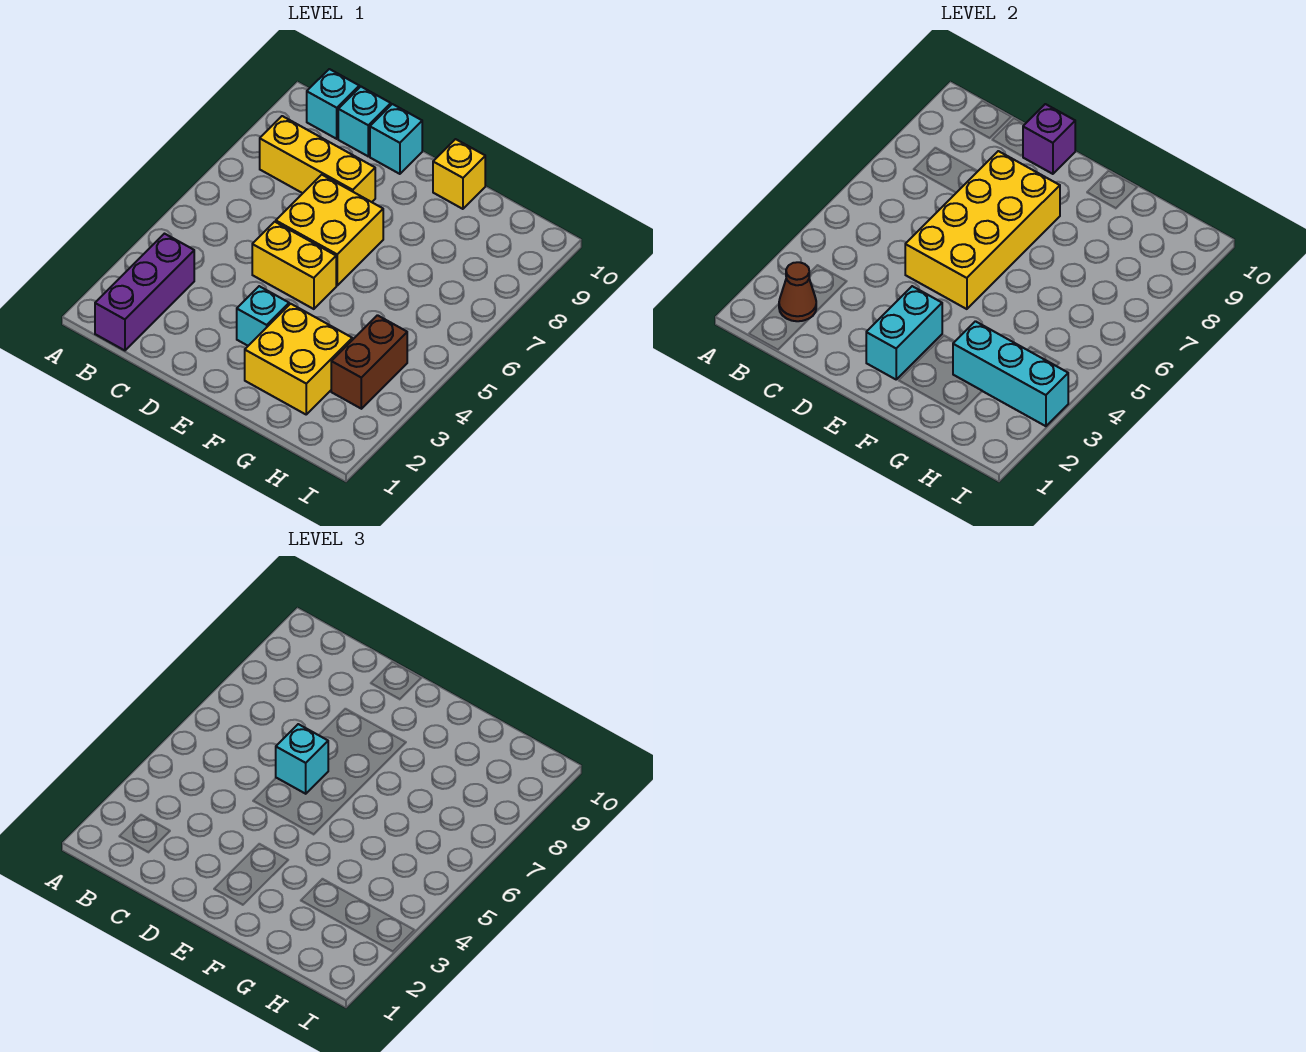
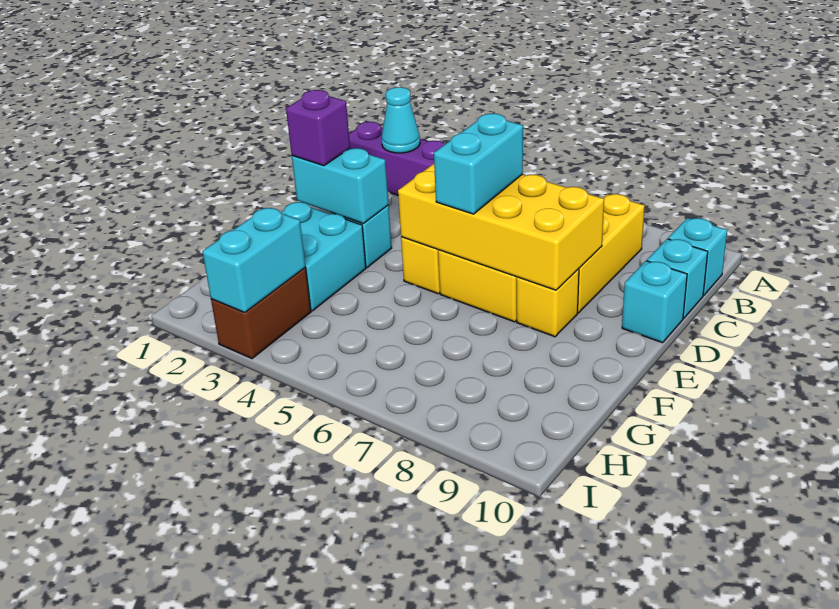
brown 1x1 cone [779,262,816,321] -> cyan 1x1 cone [382,87,420,153]
cyan 1x1 brick [276,724,328,794] -> cyan 1x2 brick [434,114,523,214]
purple 1x1 brick [1023,104,1075,174] -> purple 1x1 brick moved to [286,90,350,166]
yellow 2x2 brick [245,304,352,414] -> cyan 2x2 brick [281,202,366,311]
yellow 1x1 brick [433,139,485,209] -> yellow 1x1 brick moved to [517,269,579,337]
cyan 1x3 brick [953,321,1068,426] -> cyan 1x2 brick [202,208,306,312]
brown 1x2 brick [331,315,407,409] -> brown 1x2 brick turned to [211,268,311,359]

